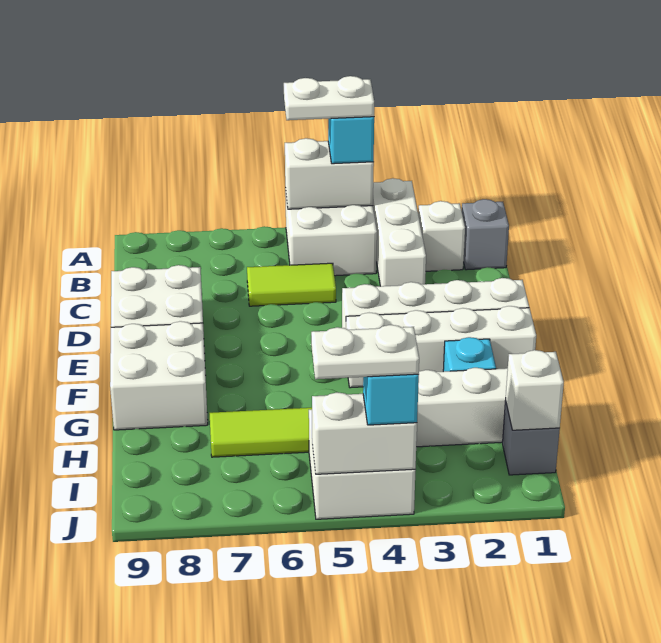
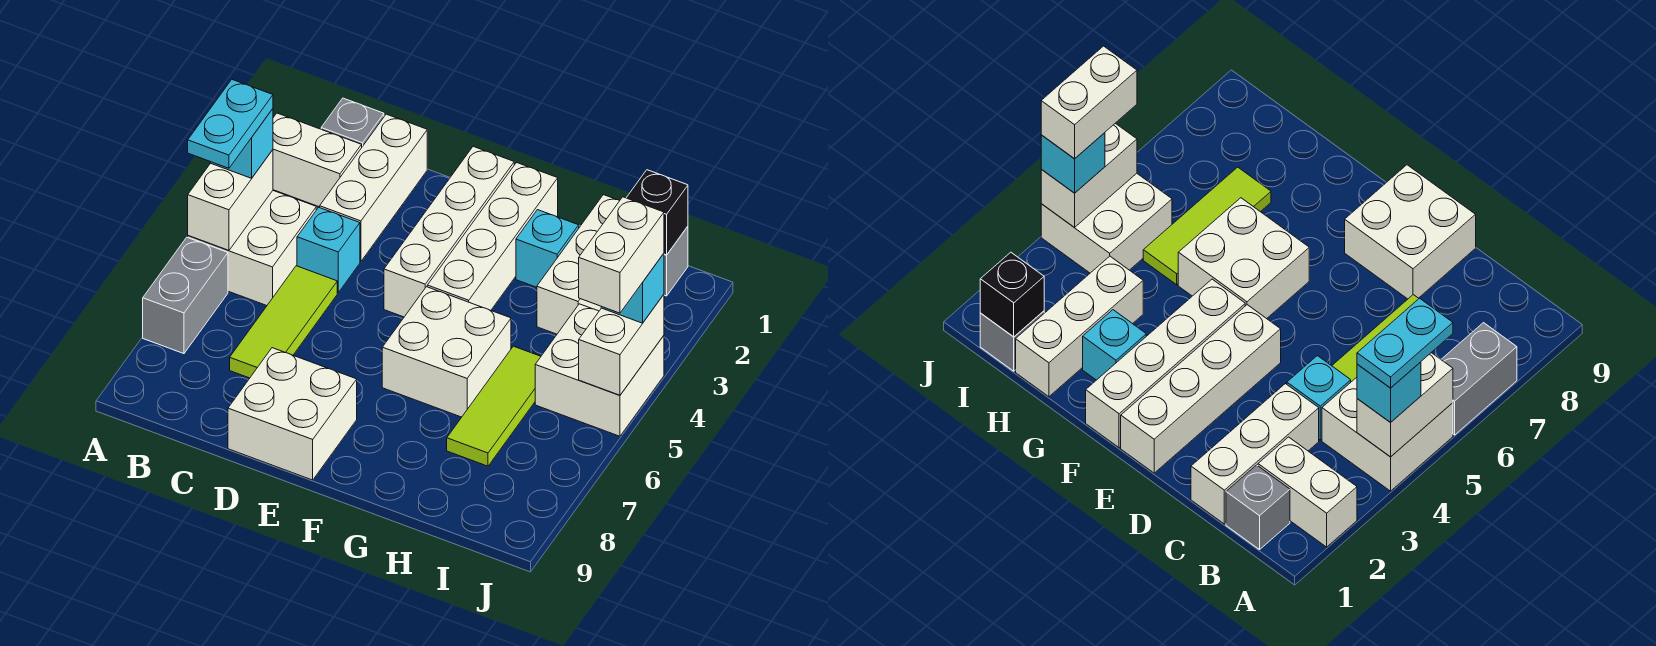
white 1x3 brick [373,178,426,286] -> white 1x3 brick turned to [320,114,427,262]
white 1x2 plate [284,76,374,120] -> cyan 1x2 plate [188,80,273,168]
none -> grey 1x2 brick [143,237,228,354]
white 1x1 brick [418,201,465,271] -> white 1x2 brick [273,113,362,207]
none -> cyan 1x1 brick [297,207,360,292]
lime 1x2 tile [247,263,336,306] -> lime 1x3 tile [230,266,337,378]
white 2x2 brick [110,321,208,430] -> white 2x2 brick moved to [382,287,511,417]
white 1x1 brick [506,350,564,430] -> black 1x1 brick [627,170,688,255]
white 1x2 plate [311,325,419,379] -> white 1x2 brick [579,197,664,313]

